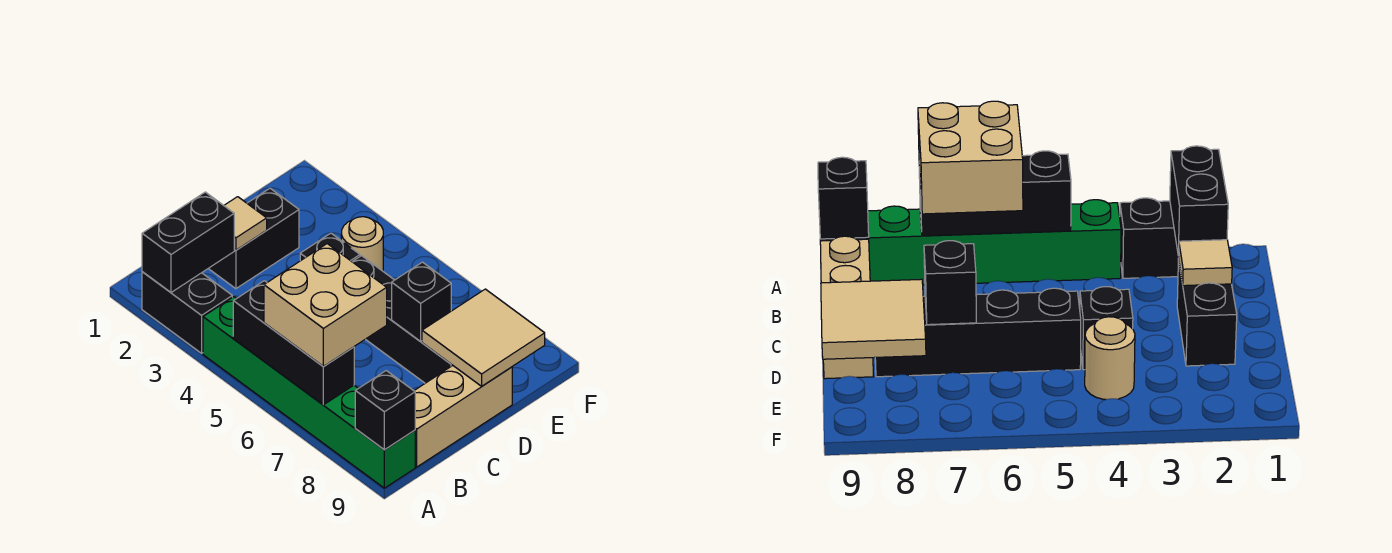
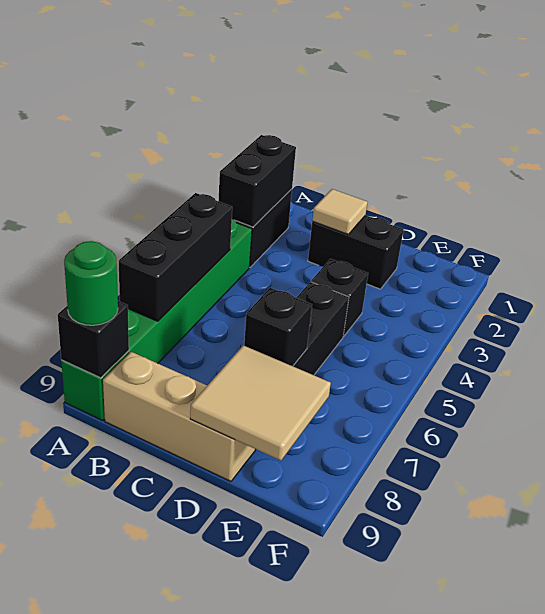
black 1x2 brick [142,192,234,292] -> black 1x2 brick turned to [219,135,296,227]
tan 2x2 brick [264,244,387,367] -> none
none -> green 1x1 round brick [64,241,118,325]
tan 1x1 round brick [341,217,383,271] -> none

